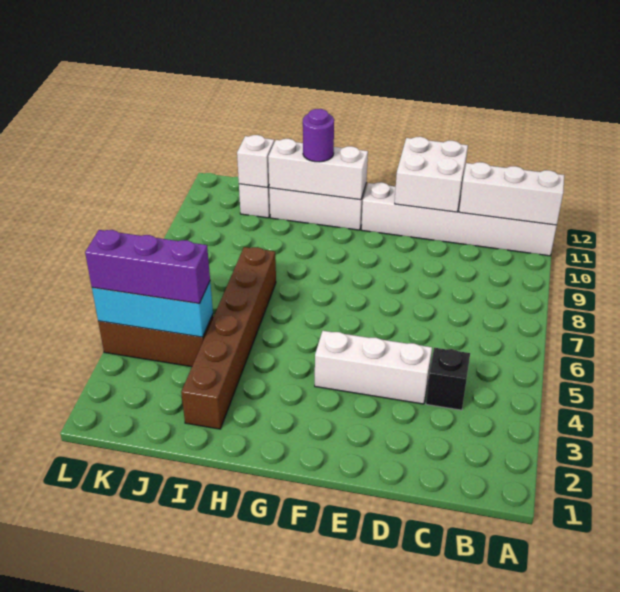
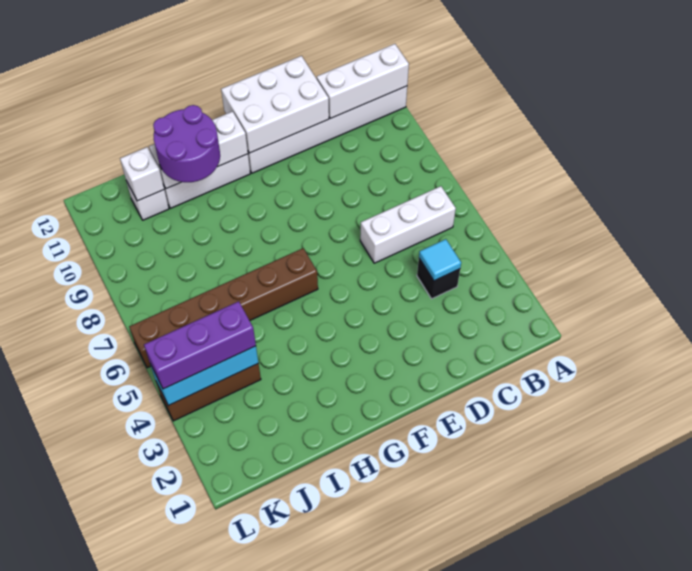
none -> cyan 1x1 tile [419,239,461,281]
white 1x3 brick [315,331,432,404] -> white 1x3 brick moved to [360,186,456,263]
white 2x2 brick [395,137,468,212] -> white 2x3 brick [221,56,329,153]
purple 1x1 round brick [303,109,334,162] -> purple 2x2 round brick [153,105,220,182]
brown 1x6 brick [181,247,276,429] -> brown 1x6 brick turned to [129,248,318,368]

